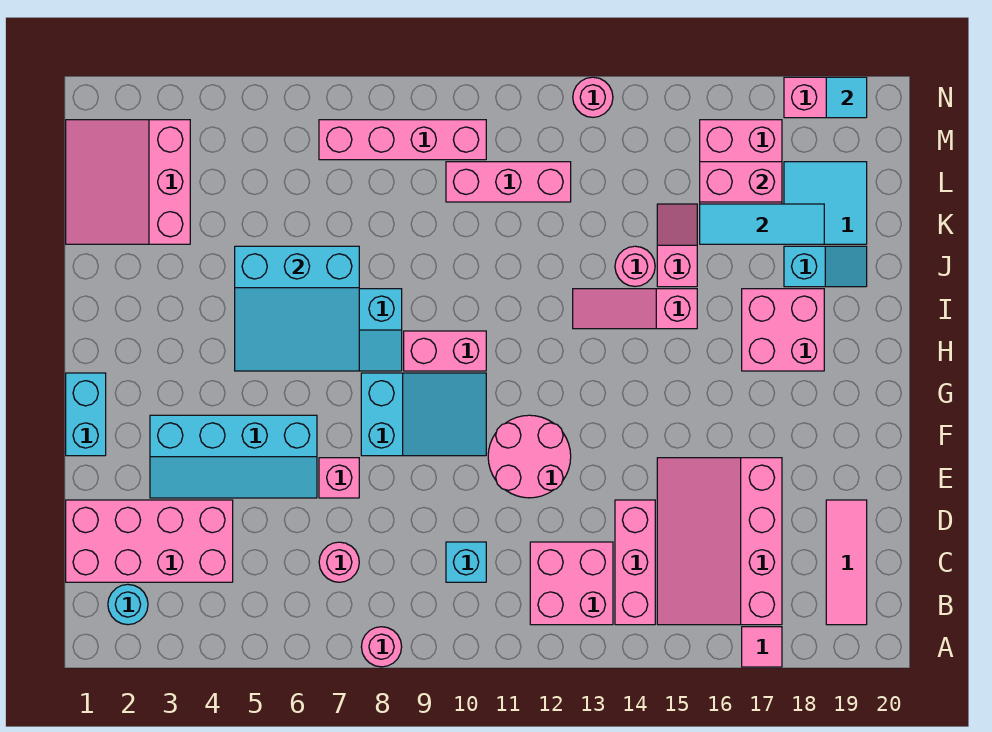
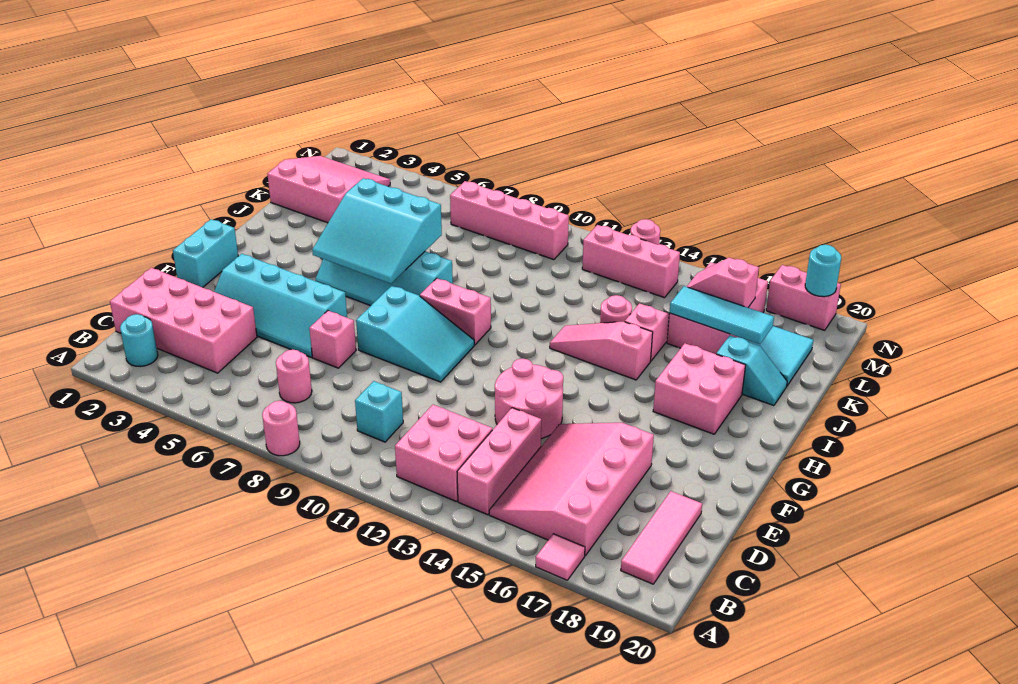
pink 2x2 round brick [488,415,571,498] -> pink 2x2 round brick moved to [495,359,563,439]
pink 3x3 slope [66,120,190,244] -> pink 3x3 slope turned to [267,156,390,223]
pink 1x3 brick [446,162,571,202] -> pink 1x3 brick moved to [582,225,680,298]
pink 1x2 brick [700,162,782,202] -> pink 1x2 slope [687,258,759,308]
cyan 1x1 tile [826,77,867,118] -> cyan 1x1 round brick [805,245,841,297]

